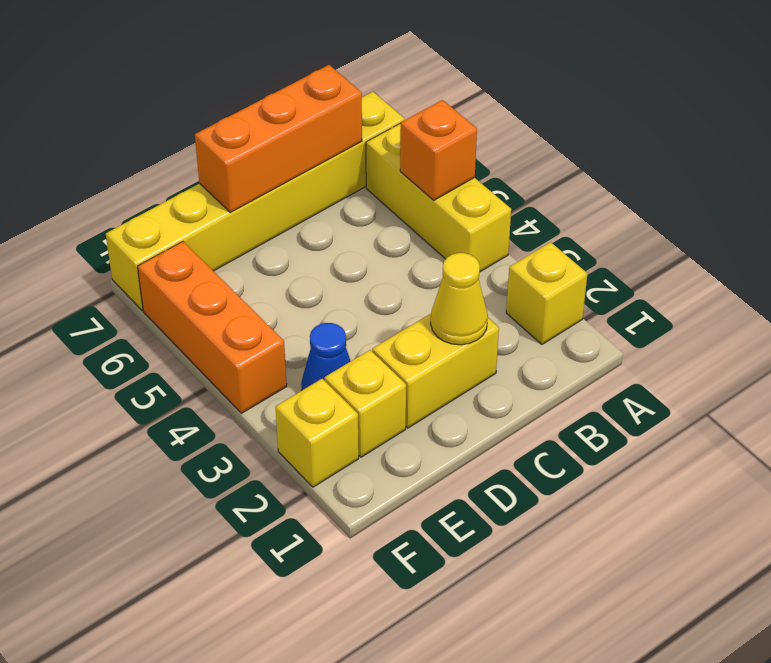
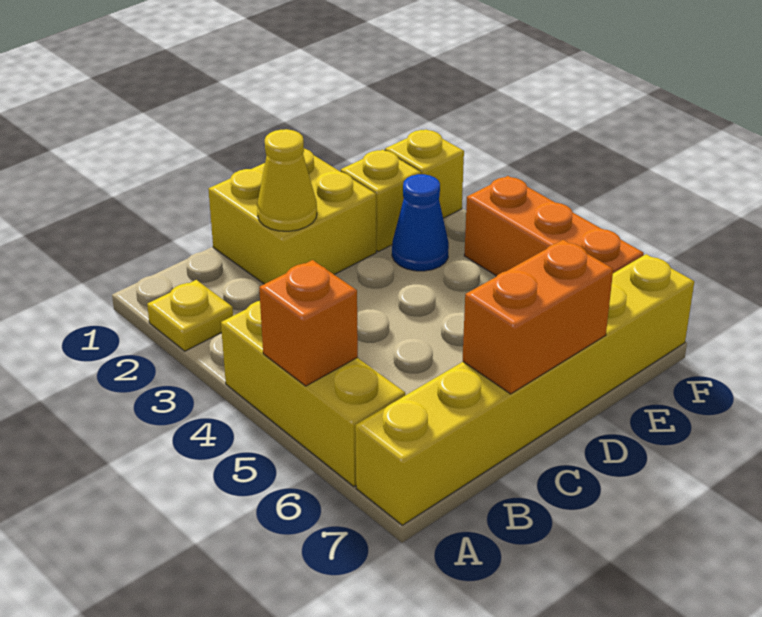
yellow 1x1 brick [506,242,587,344] -> yellow 1x1 plate [147,280,233,351]
orange 1x3 brick [195,65,362,212] -> orange 1x2 brick [463,240,613,394]
yellow 1x2 brick [372,314,499,428] -> yellow 2x2 brick [208,149,376,284]

